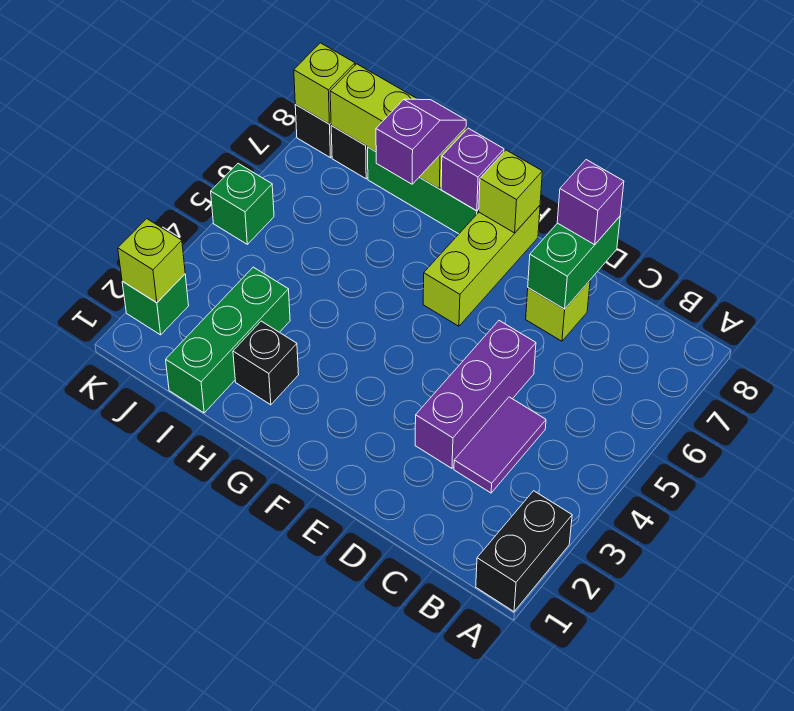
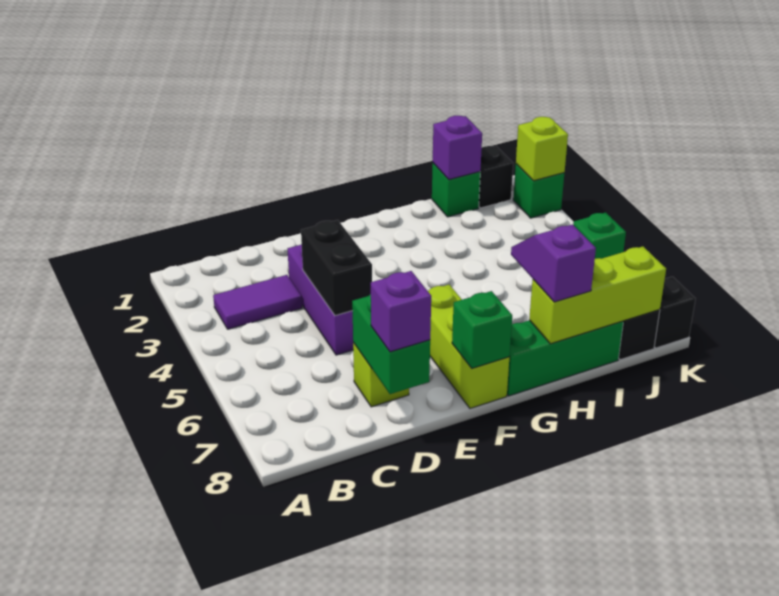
black 1x2 brick [476,491,572,611] -> black 1x2 brick moved to [301,220,372,316]
purple 1x2 tile [454,397,546,493] -> purple 1x2 tile turned to [213,275,302,329]
lime 1x1 brick [479,150,542,233] -> green 1x1 brick [452,291,512,368]
purple 1x1 brick [441,128,504,211] -> purple 1x1 brick moved to [433,116,482,179]
black 1x1 brick [233,321,299,405] -> black 1x1 brick moved to [479,146,513,208]
purple 1x2 slope [376,99,466,184] -> purple 1x2 slope turned to [511,225,596,302]
green 1x3 brick [166,267,290,413] -> green 1x1 brick [432,163,480,217]
lime 1x1 brick [294,43,355,124] -> none

